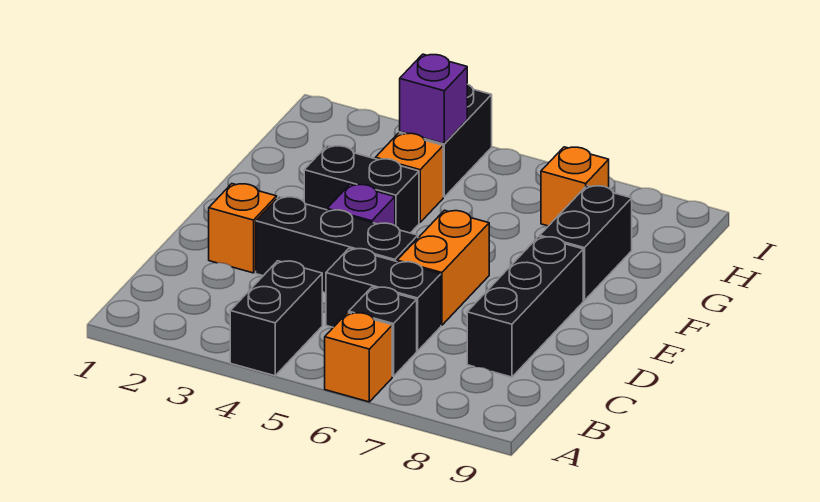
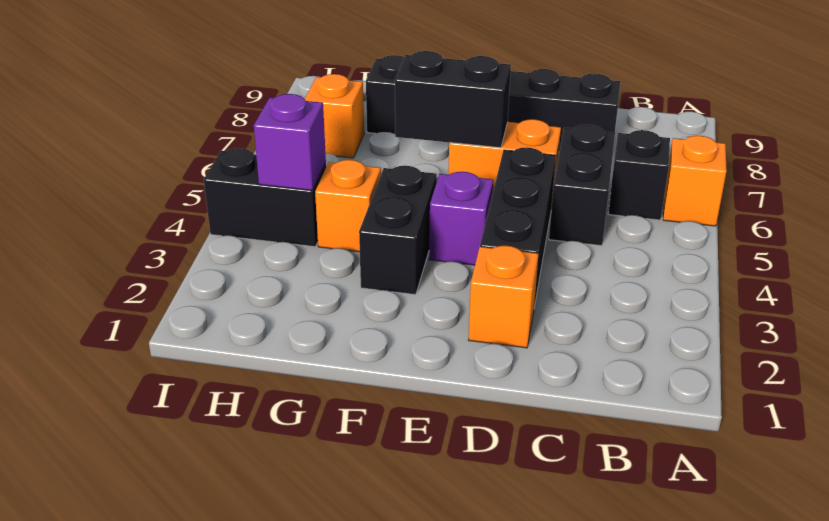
black 1x2 brick [230,261,322,376] -> black 1x2 brick moved to [395,51,511,148]

